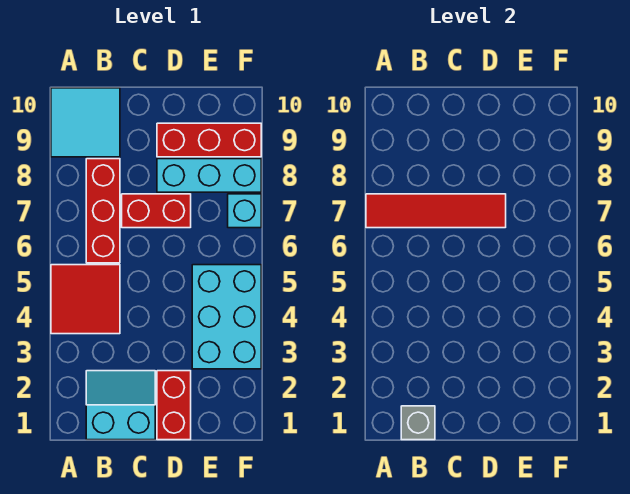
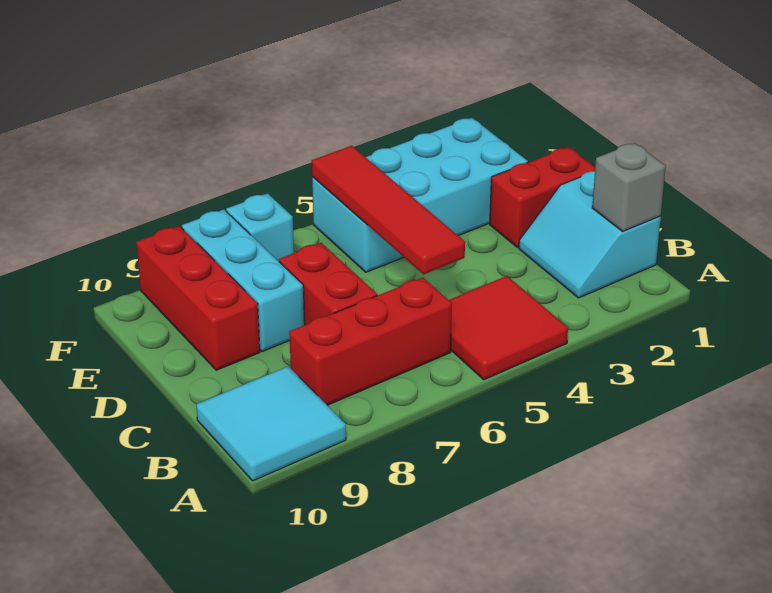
red 1x4 tile [366,194,506,228] -> red 1x4 tile moved to [312,146,465,274]
cyan 2x3 brick [192,265,261,369] -> cyan 2x4 brick [312,118,528,272]

